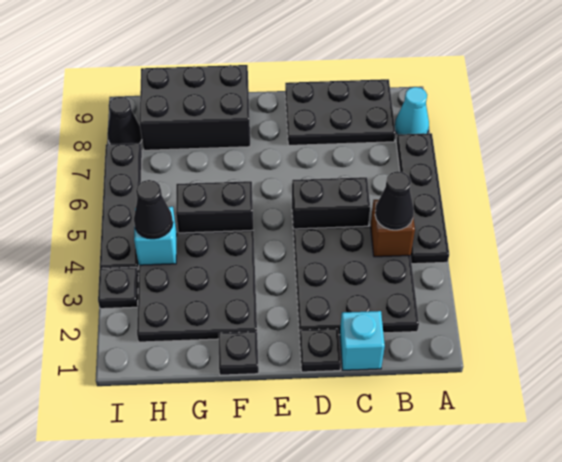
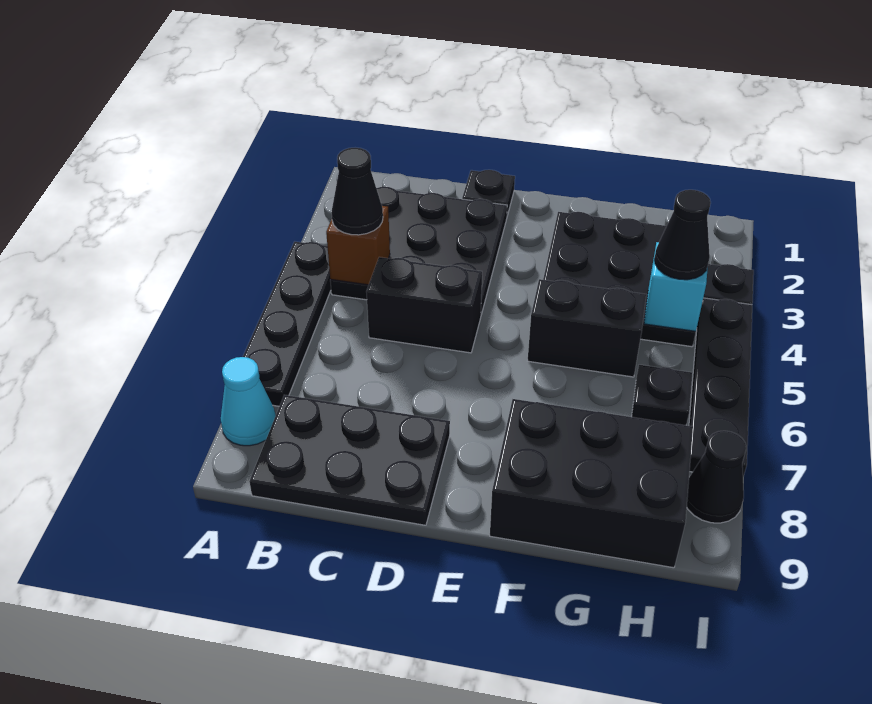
cyan 1x1 brick [340,311,385,370] -> none
black 1x1 plate [219,332,259,375] -> black 1x1 plate moved to [632,365,693,425]

